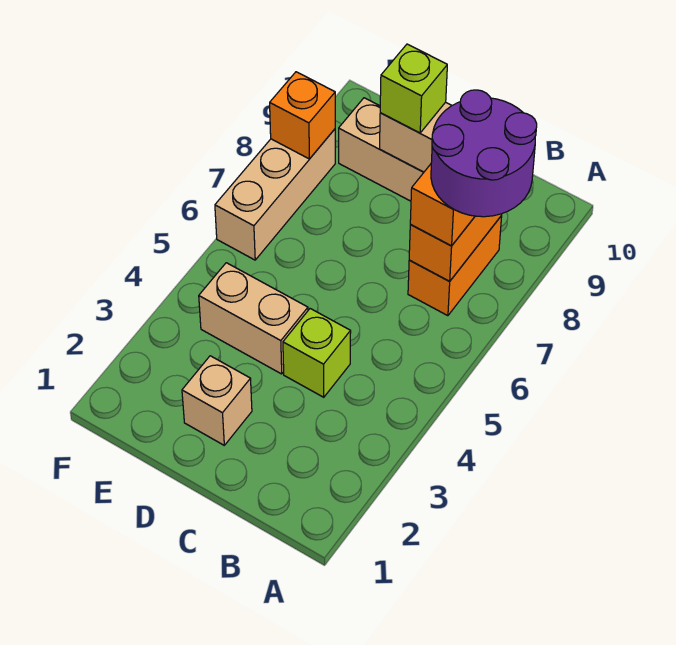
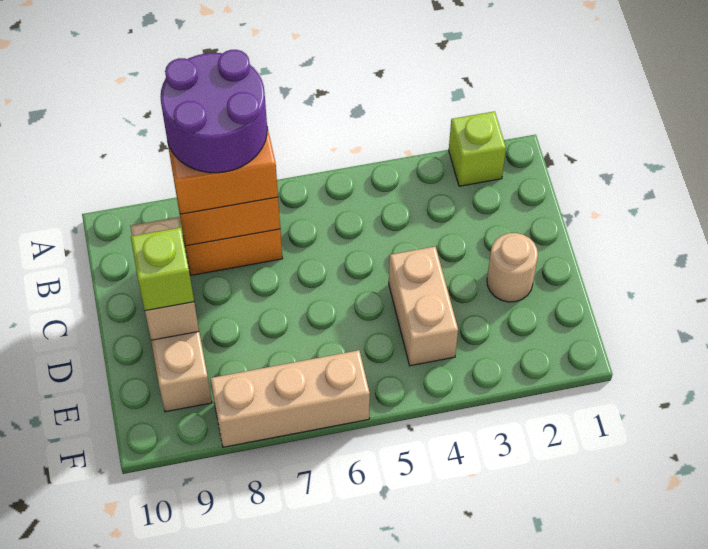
lime 1x1 brick [283,309,351,397] -> lime 1x1 brick moved to [449,111,506,186]
tan 1x1 brick [182,356,252,445] -> tan 1x1 round brick [487,233,538,302]
orange 1x1 brick [270,72,335,159] -> none

